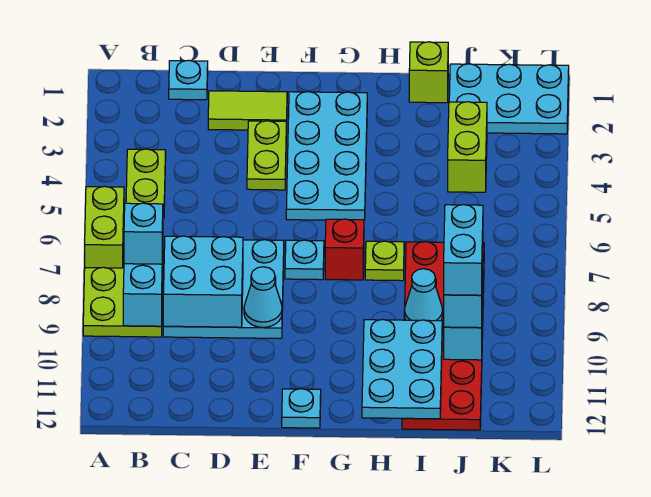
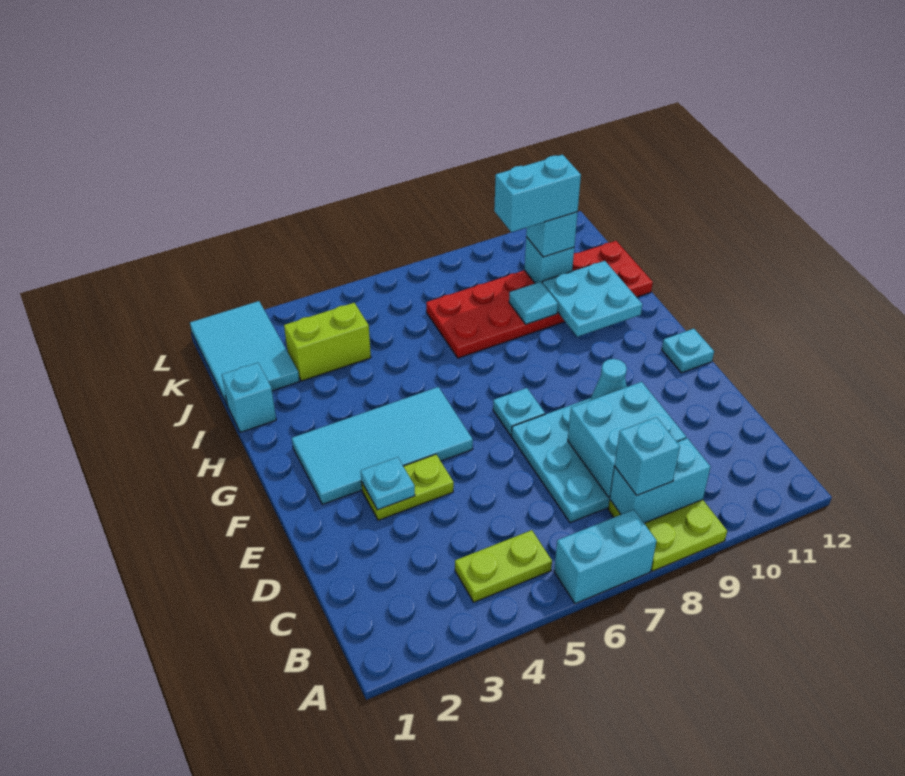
lime 1x2 brick [85,186,124,268] -> cyan 1x2 brick [554,510,657,604]
cyan 1x1 plate [169,60,208,100] -> cyan 1x1 plate moved to [361,457,415,510]
lime 1x2 tile [208,91,287,130] -> none
cyan 2x4 plate [286,92,367,220] -> cyan 2x4 tile [292,387,473,505]
red 1x1 brick [325,219,364,280] -> none
lime 1x1 plate [365,241,404,281] -> none
cyan 2x3 plate [362,320,442,419] -> cyan 2x2 plate [542,261,642,337]
lime 1x1 brick [409,42,448,103] -> cyan 1x1 brick [222,363,276,432]
cyan 1x1 cone [404,269,443,321] -> cyan 1x1 tile [509,282,558,324]
cyan 2x3 plate [449,64,569,134] -> cyan 2x3 tile [190,301,299,406]

